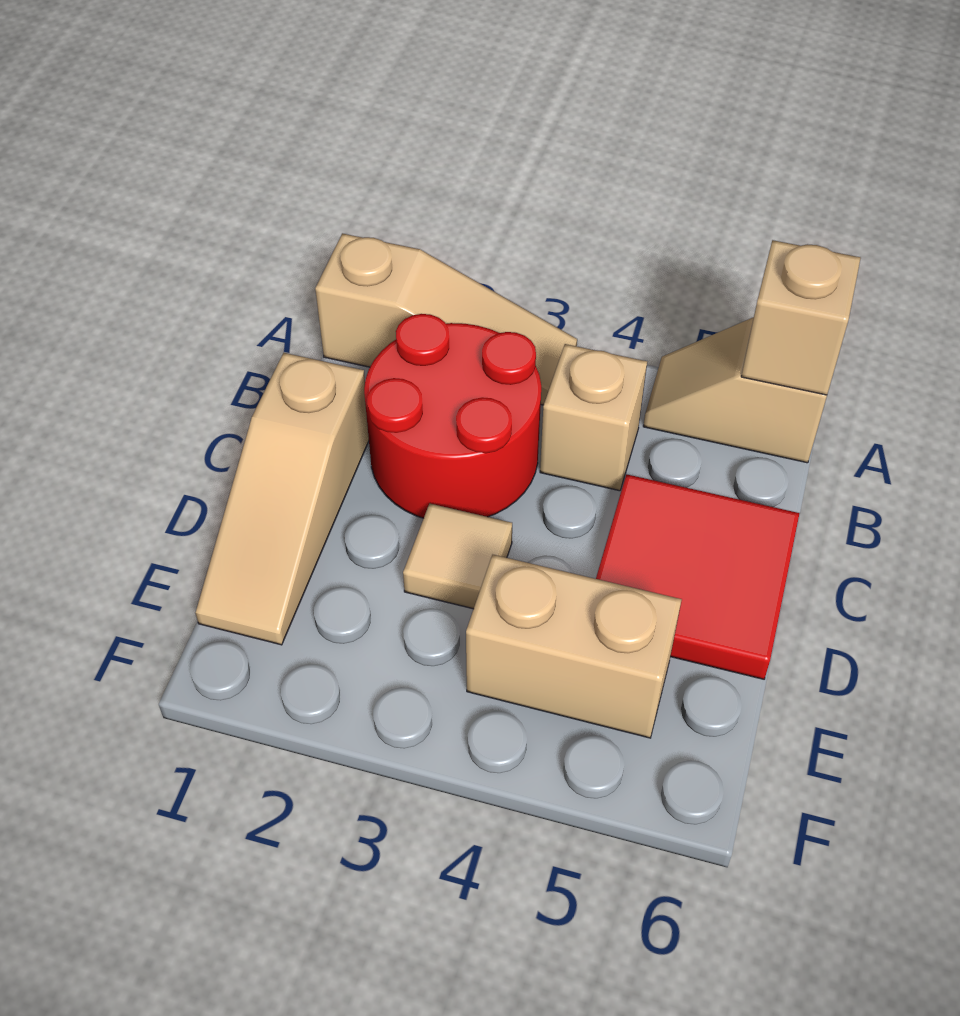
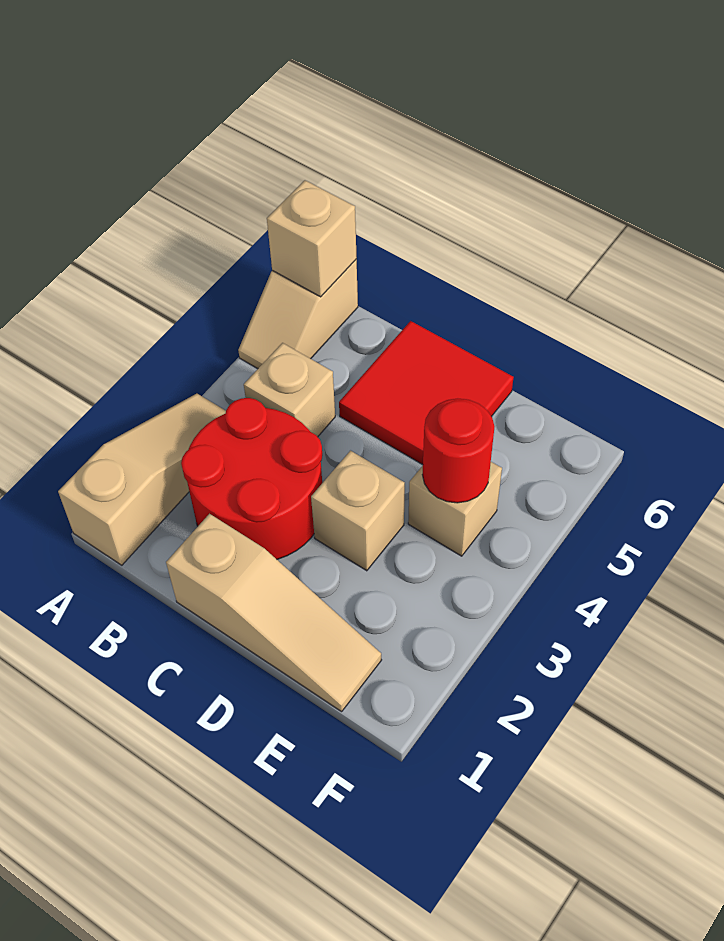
tan 1x1 tile [403,504,512,609] -> tan 1x1 brick [311,451,405,571]
tan 1x2 brick [466,555,682,738] -> tan 1x1 brick [408,462,502,556]
none -> red 1x1 round brick [422,399,495,503]

